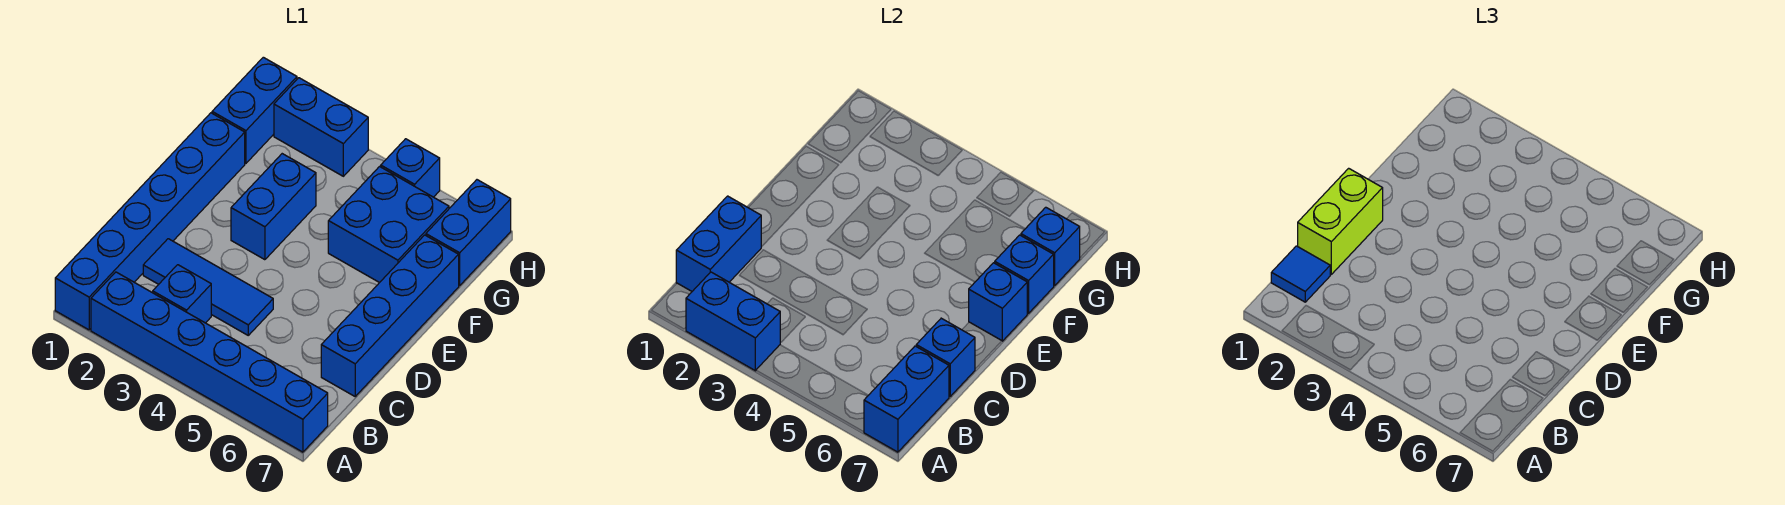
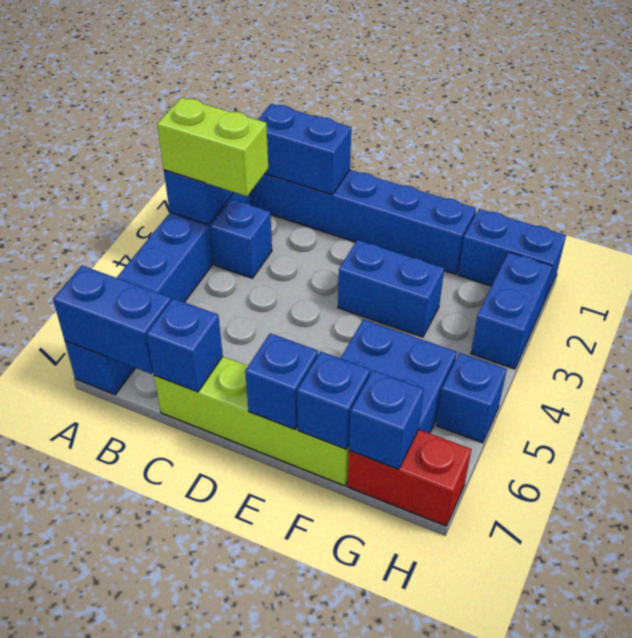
blue 1x1 tile [1271,246,1330,302] -> none
lime 1x2 brick [1298,168,1383,274] -> lime 1x2 brick moved to [157,97,268,196]
blue 1x3 tile [143,239,273,335] -> none
blue 1x4 brick [321,235,459,396] -> lime 1x4 brick [154,357,349,486]
blue 1x2 brick [426,180,511,285] -> red 1x2 brick [347,430,471,526]

